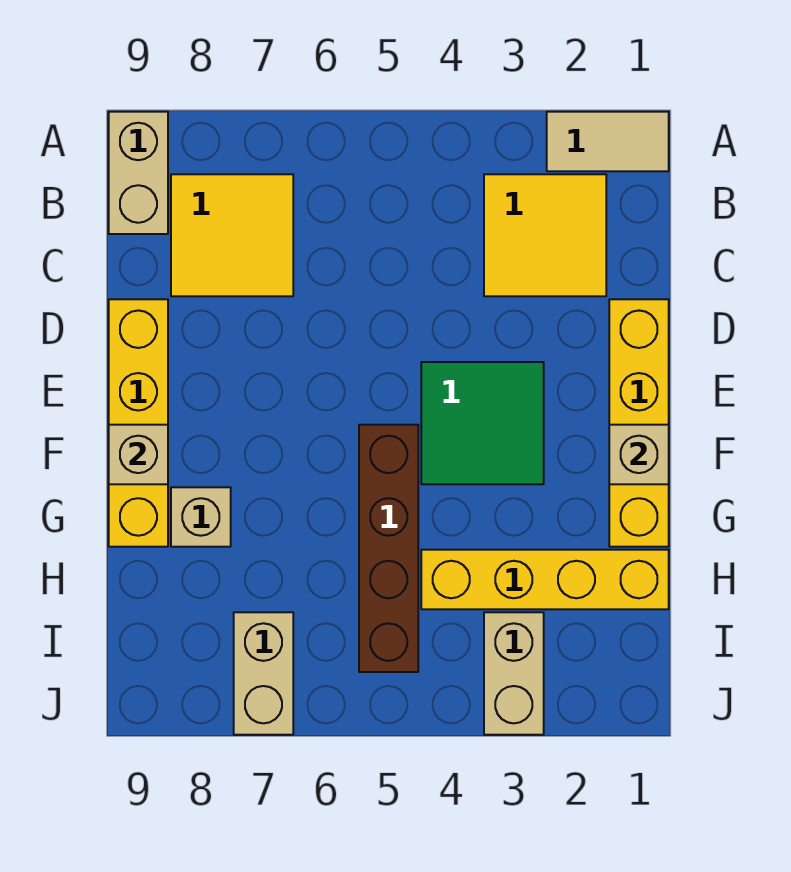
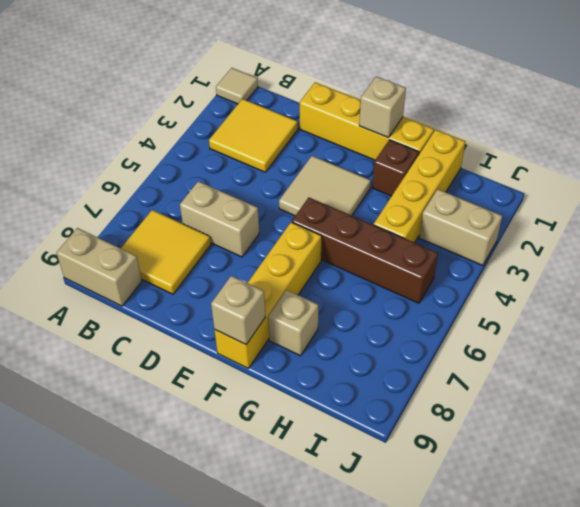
tan 1x2 tile [547,112,669,171] -> tan 1x1 tile [216,68,258,104]
yellow 1x4 brick [109,299,168,547] -> yellow 1x4 brick turned to [214,222,322,368]
green 2x2 tile [421,362,544,484] -> tan 2x2 tile [279,156,371,216]
none -> brown 1x1 brick [372,140,419,196]
tan 1x2 brick [234,612,293,735] -> tan 1x2 brick moved to [180,181,259,257]

